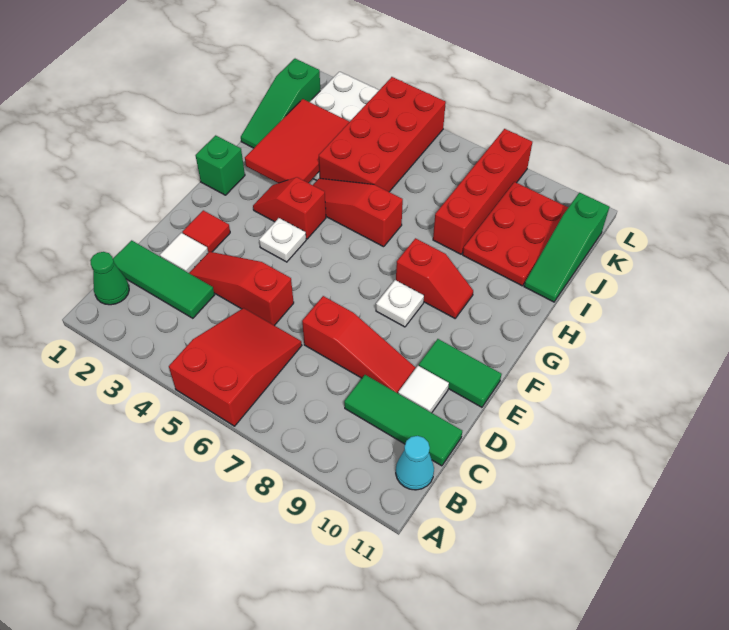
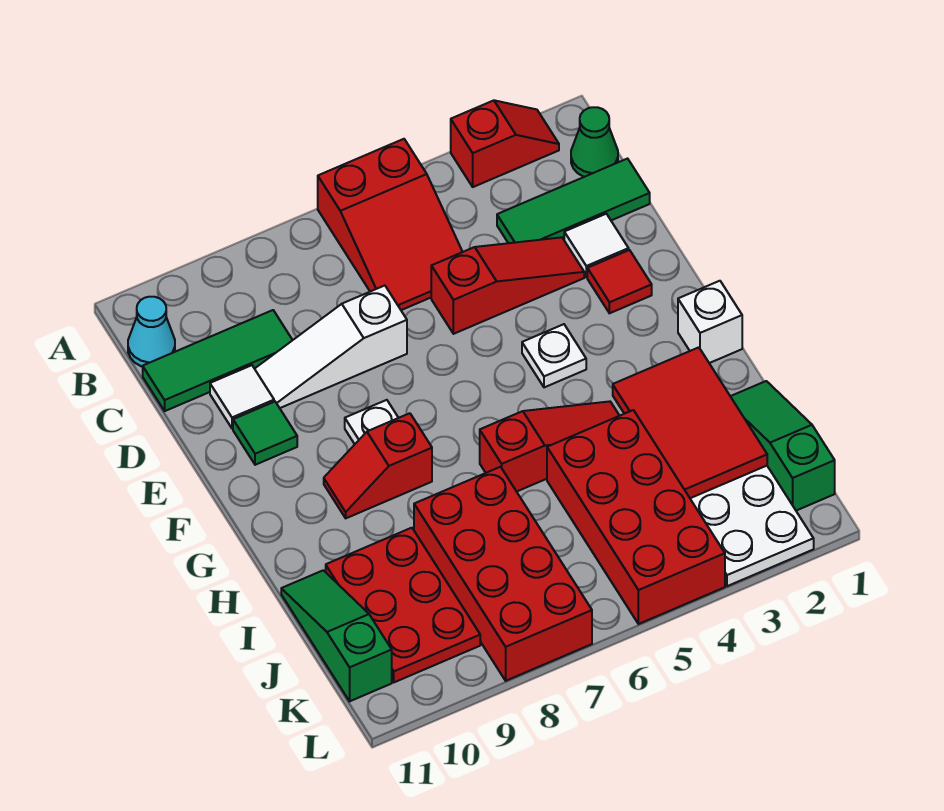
red 1x3 slope [302,296,416,393] -> white 1x3 slope [255,286,407,408]
green 1x2 tile [419,339,502,407] -> green 1x1 tile [233,402,297,465]
green 1x1 brick [195,135,245,195] -> white 1x1 brick [678,281,742,363]
red 1x2 slope [253,177,326,239] -> red 1x2 slope moved to [451,100,559,187]
red 1x4 brick [433,129,532,254] -> red 2x4 brick [414,467,592,681]

